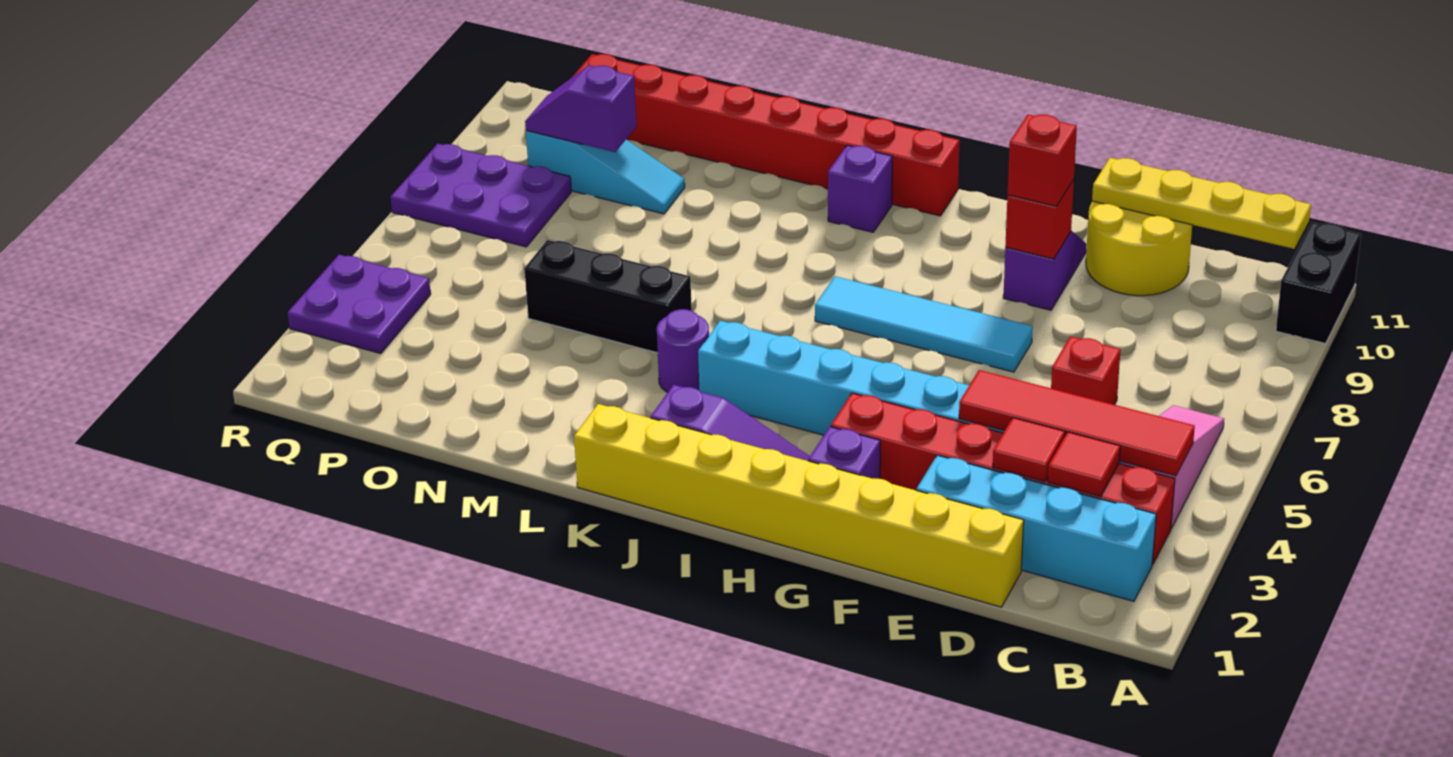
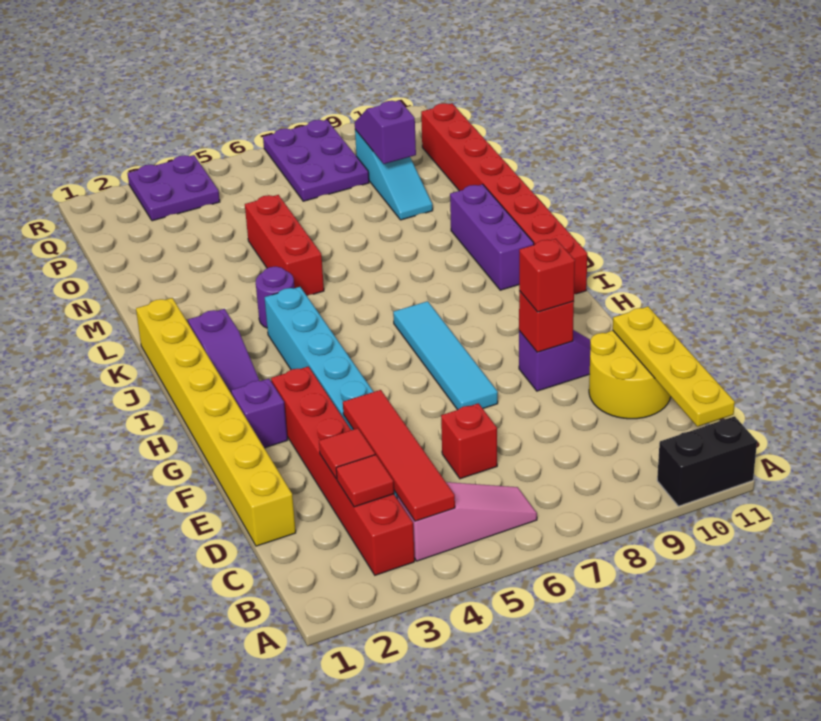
cyan 1x4 brick [916,455,1156,601] -> none
purple 1x1 brick [828,145,892,232] -> purple 1x3 brick [450,184,534,290]
black 1x3 brick [524,240,692,353] -> red 1x3 brick [245,195,324,296]

